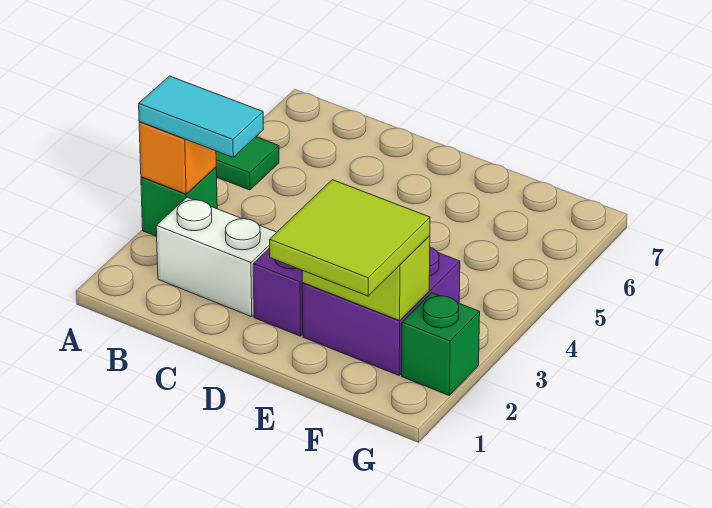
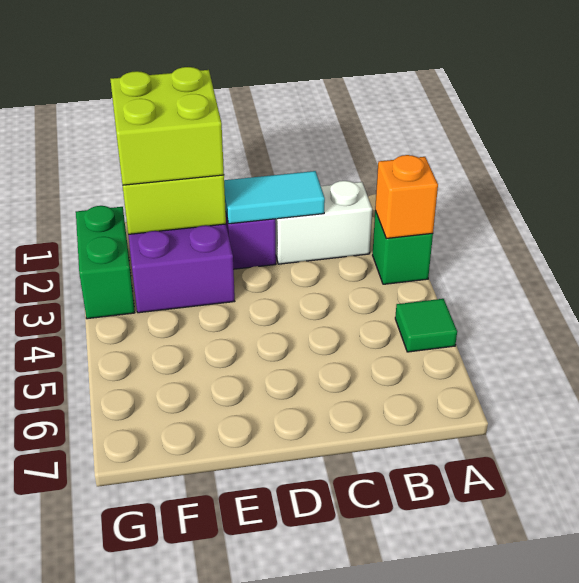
cyan 1x2 tile [139,76,264,157] -> cyan 1x2 tile moved to [224,171,325,224]
lime 2x2 tile [270,180,430,296] -> lime 2x2 brick [110,67,224,185]
green 1x1 brick [402,293,480,395] -> green 1x2 brick [76,206,135,319]

